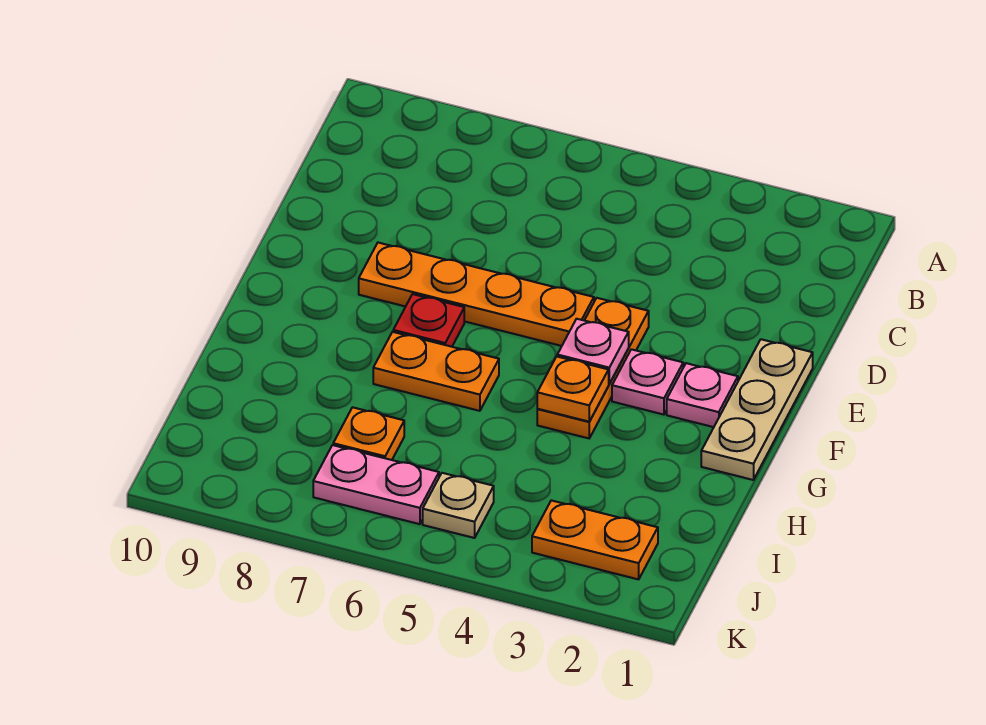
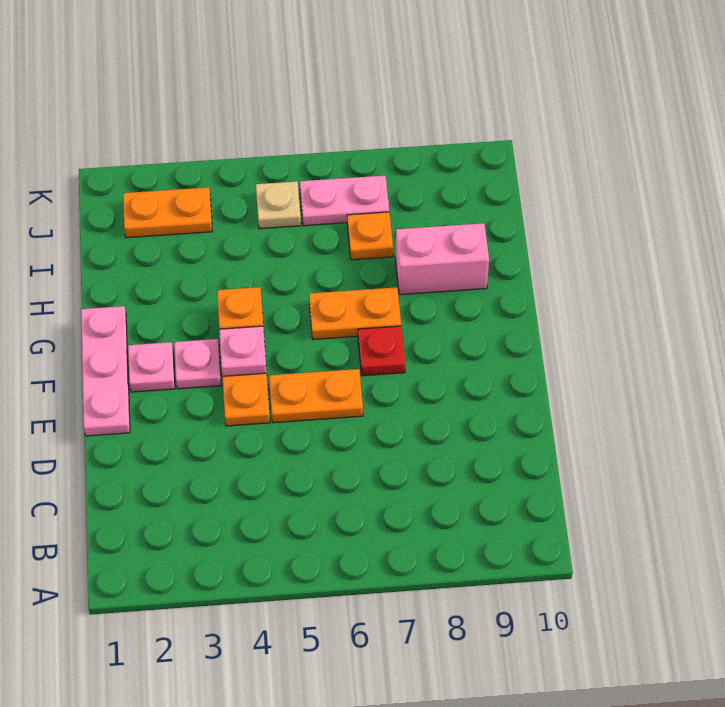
tan 1x3 plate [701,339,813,480] -> pink 1x3 plate [81,306,130,436]
orange 1x4 plate [359,243,594,346] -> orange 1x2 plate [269,369,363,423]
none -> pink 1x2 brick [395,223,489,295]

